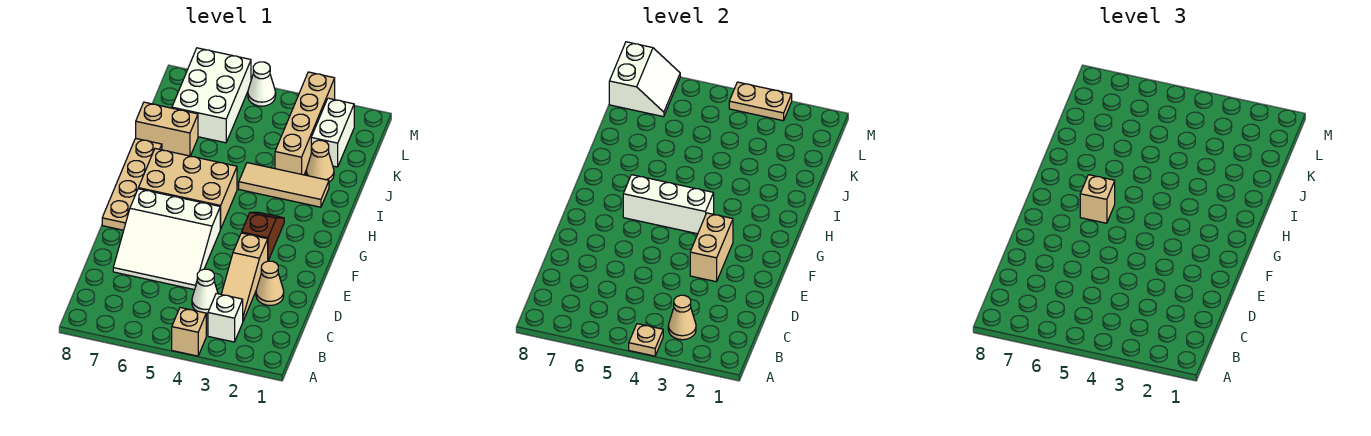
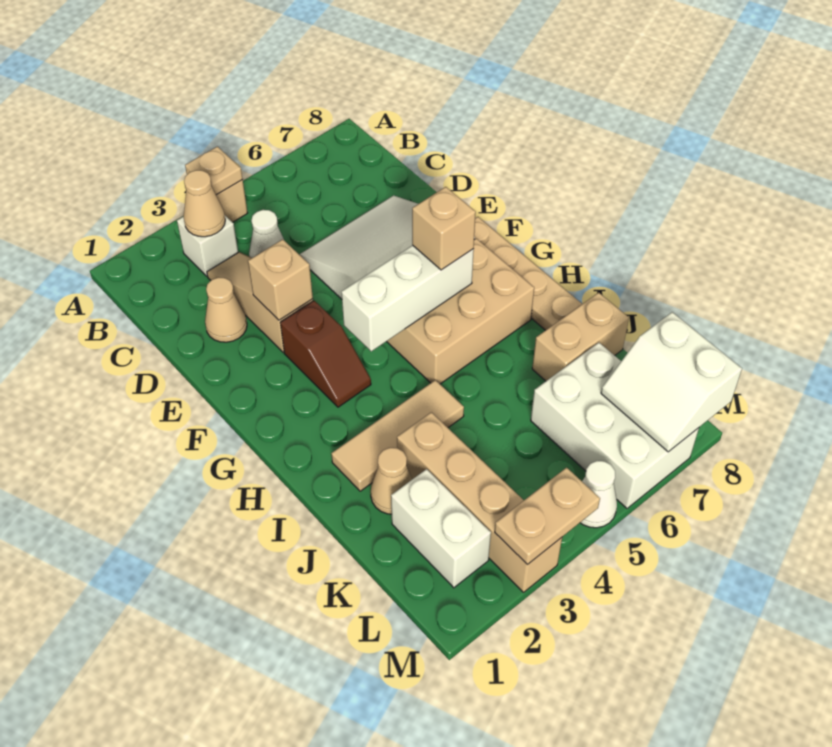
tan 1x2 brick [690,213,733,282] -> tan 1x1 brick [248,239,313,320]

